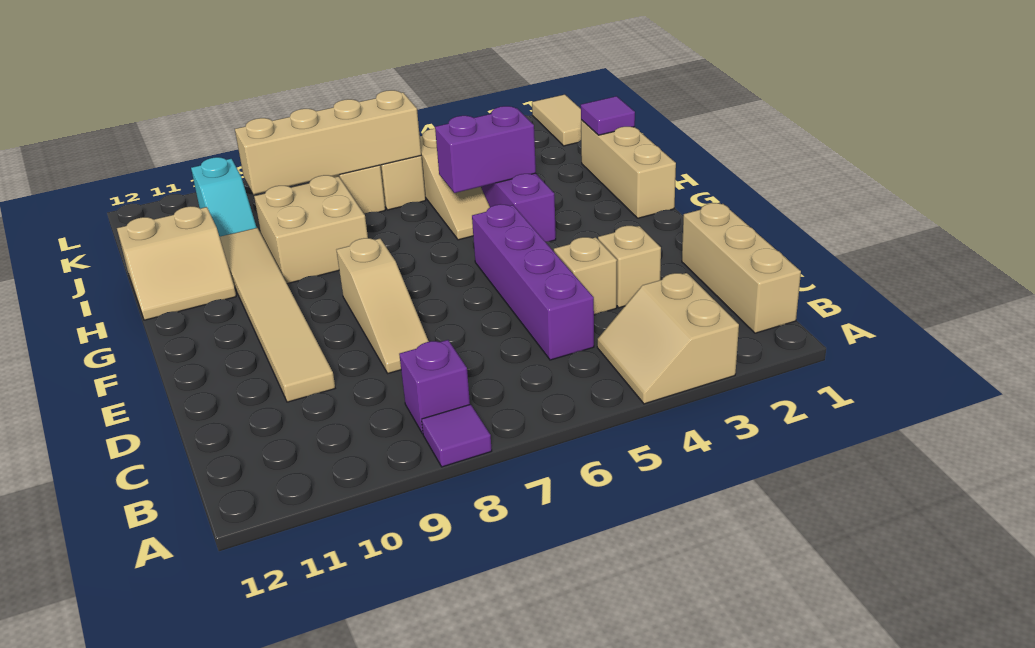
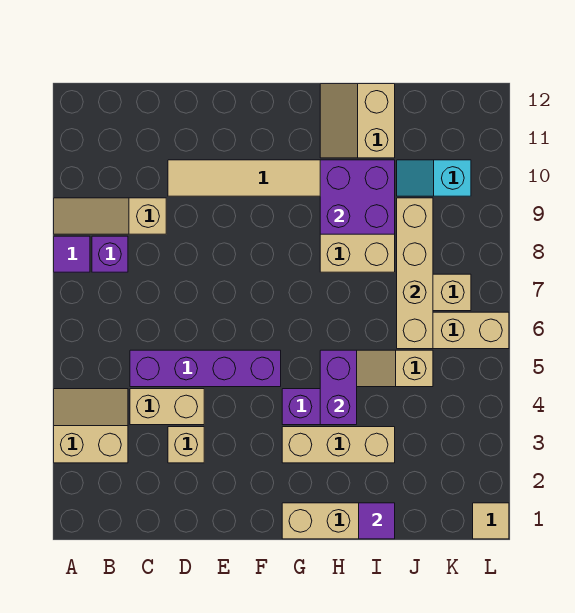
tan 1x3 brick [682,203,801,333] -> tan 1x3 brick moved to [282,427,395,463]
tan 1x1 brick [554,237,617,315] -> tan 1x2 brick [130,389,204,425]
tan 1x3 slope [337,238,429,373] -> tan 1x3 slope moved to [54,198,166,234]
none -> purple 2x2 brick [320,160,395,234]
tan 1x2 tile [532,95,581,146] -> tan 1x1 tile [473,503,509,539]

